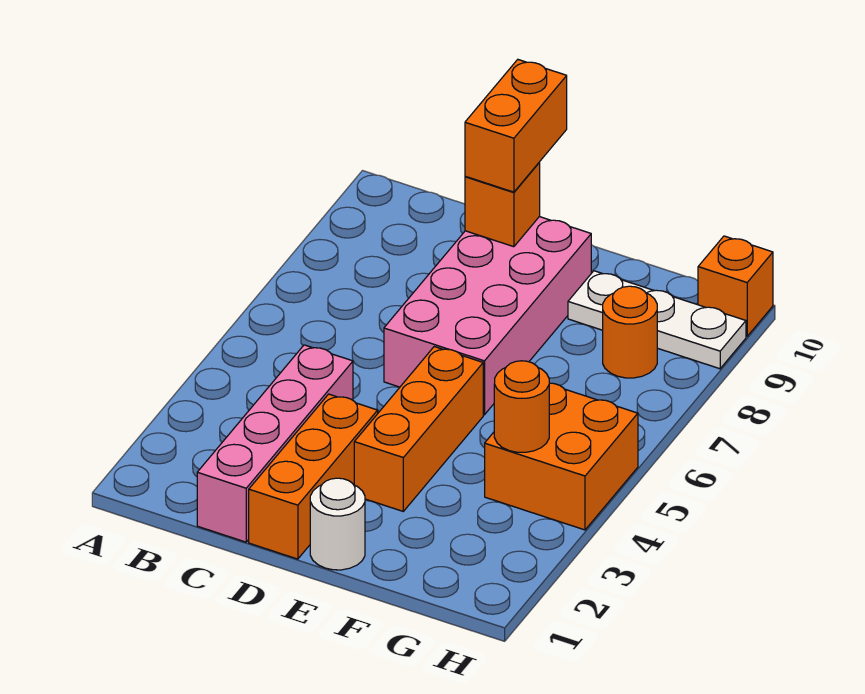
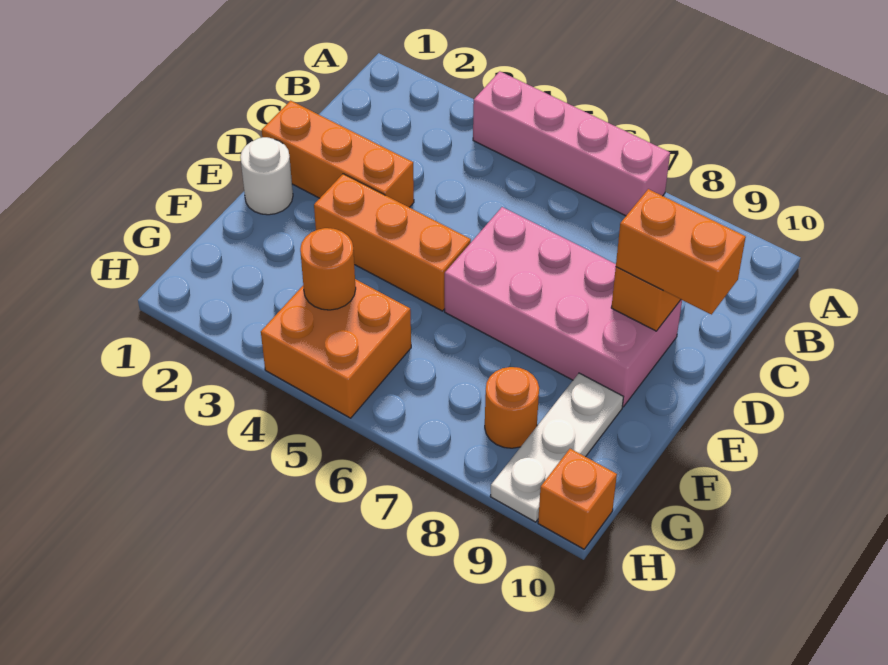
pink 1x4 brick [197,345,353,542] -> pink 1x4 brick moved to [473,71,670,216]

